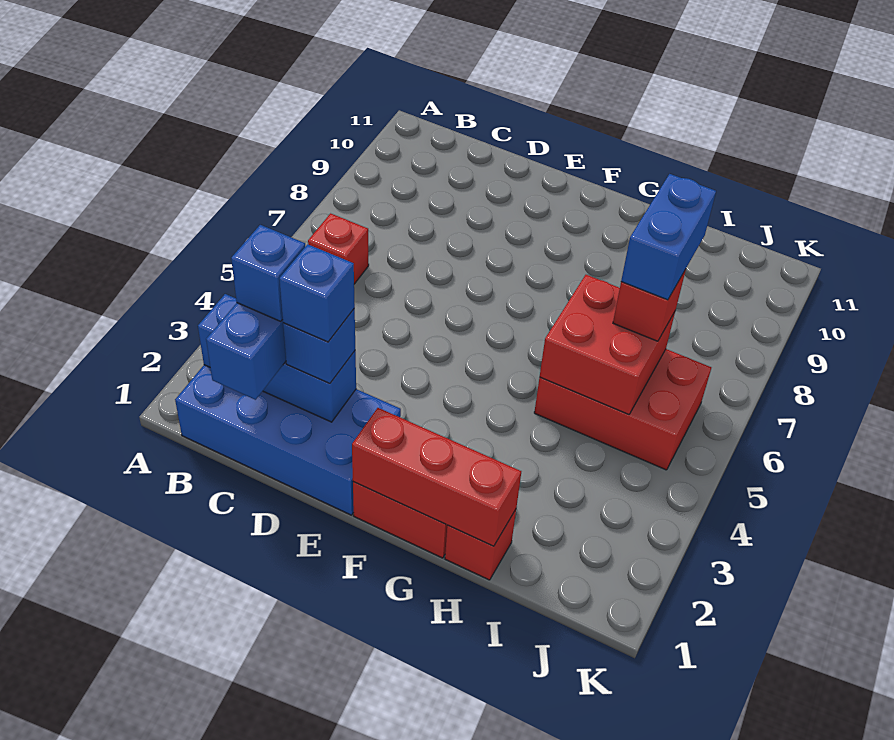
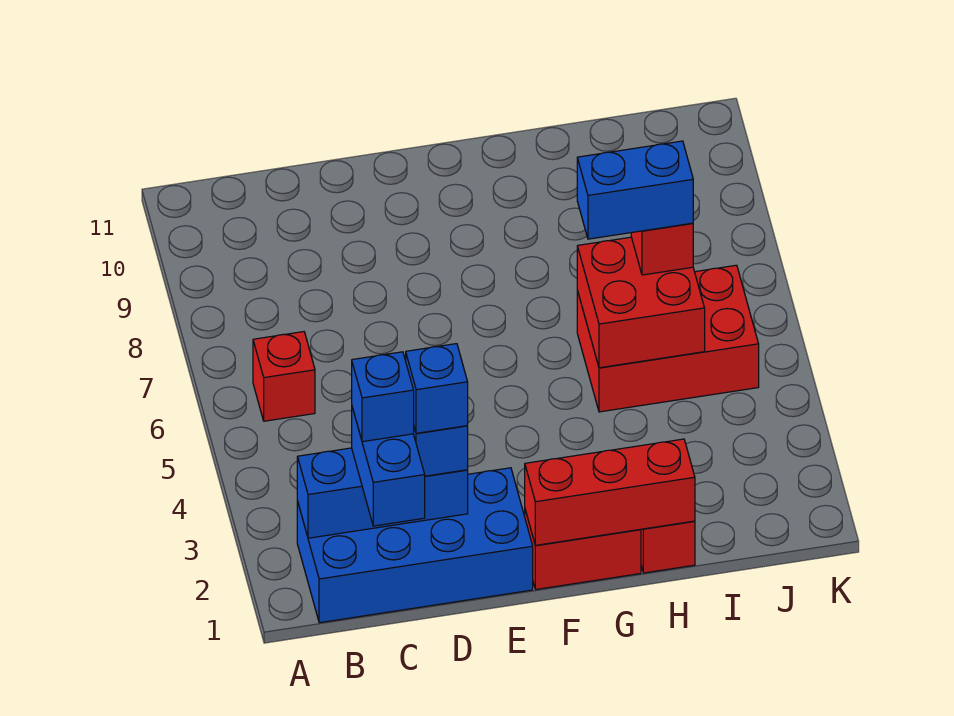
blue 1x2 brick [621,174,716,300] -> blue 1x2 brick turned to [577,141,693,239]

